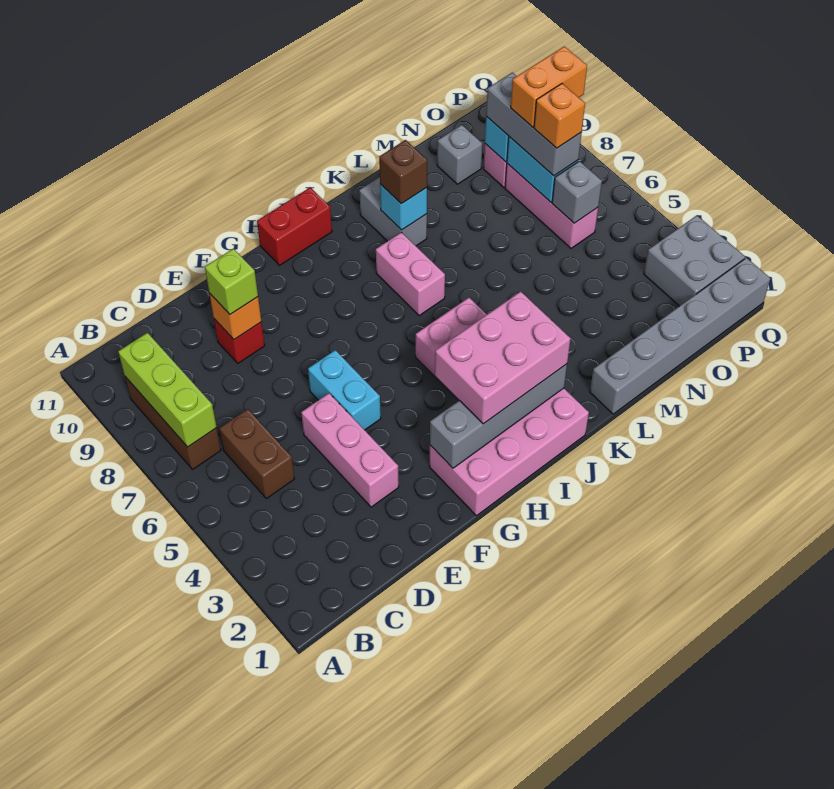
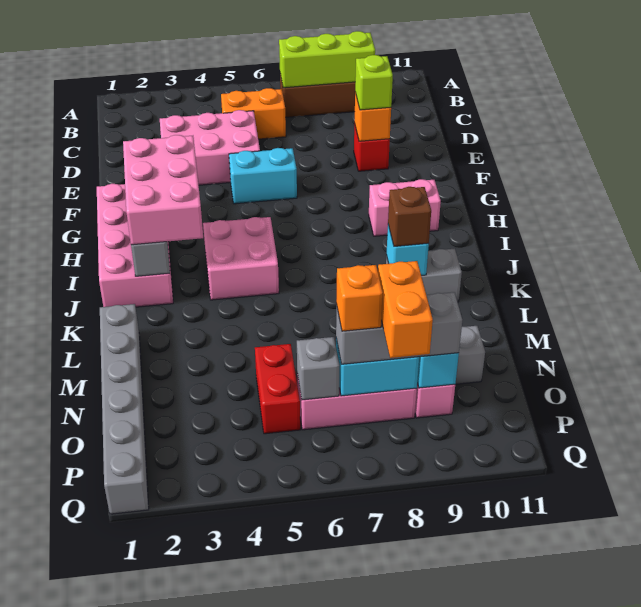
brown 1x2 brick [219,409,295,499] -> orange 1x2 brick [221,88,286,139]
pink 1x3 brick [301,393,399,507] -> pink 2x3 brick [160,110,260,185]
red 1x2 brick [257,188,332,265] -> red 1x2 brick moved to [255,344,300,434]
pink 1x2 brick [376,232,445,315] -> pink 1x2 brick moved to [369,179,441,236]
grey 2x2 brick [644,216,745,306] -> none

